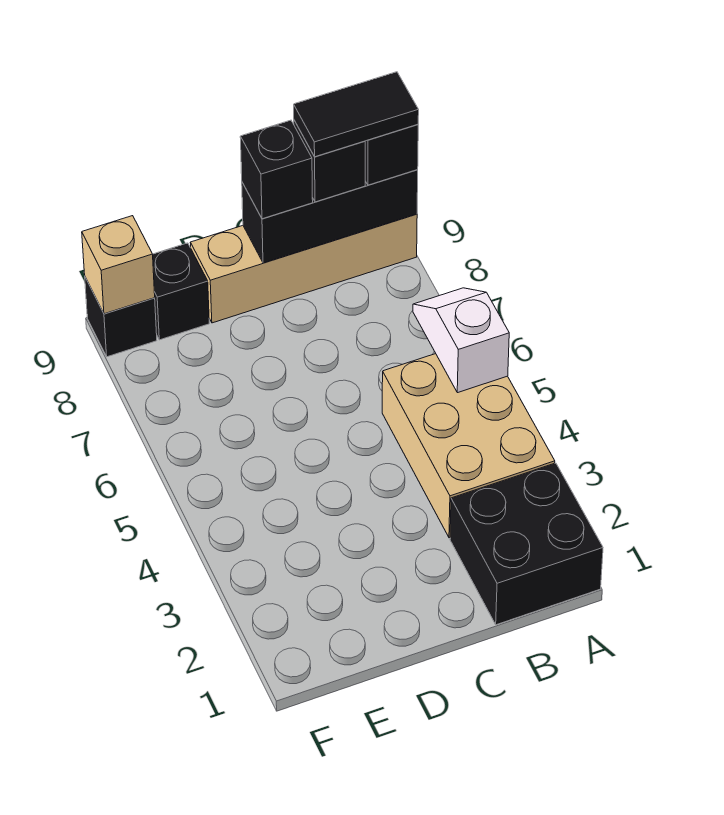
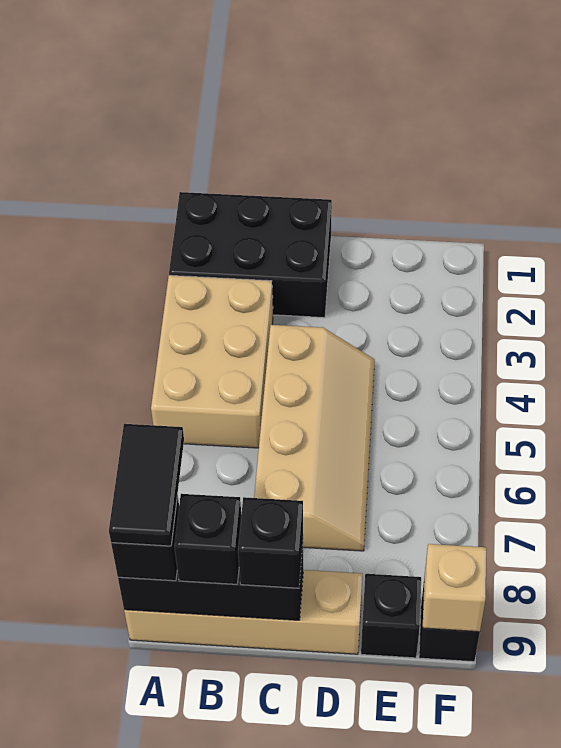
black 2x2 brick [450,463,603,625] -> black 2x3 brick [169,192,332,318]
white 1x2 slope [413,288,509,393] -> none
black 1x2 tile [294,72,419,157] -> black 1x2 tile turned to [109,424,184,546]
none -> tan 2x4 slope [254,325,375,551]

